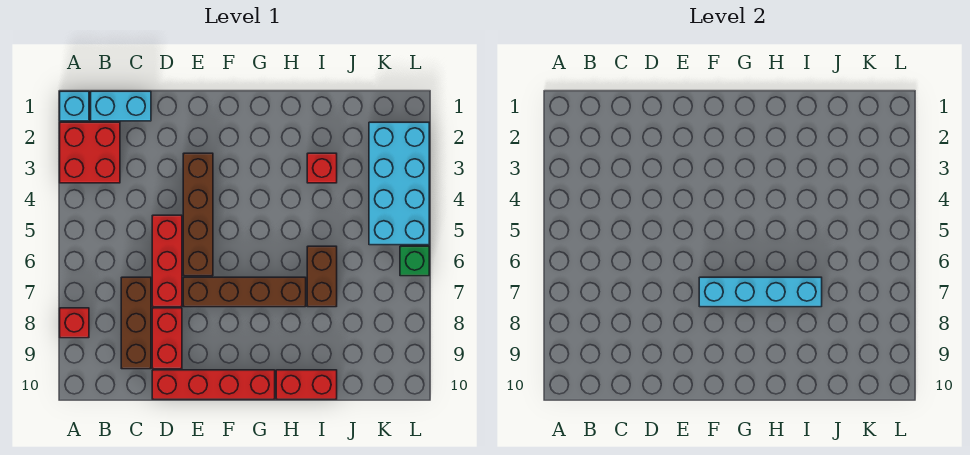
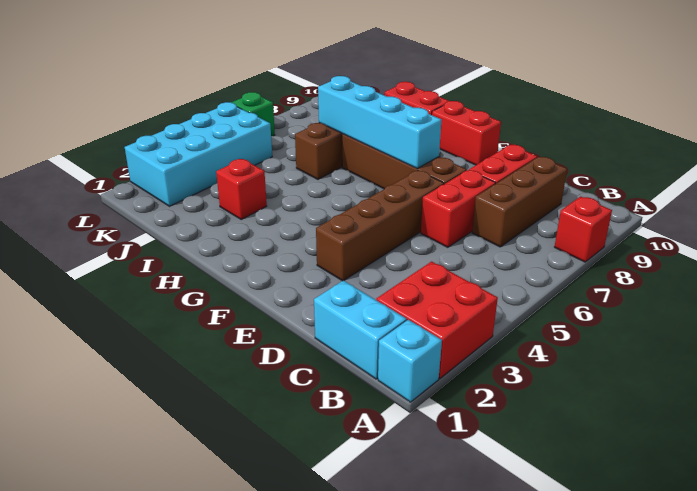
red 1x3 brick [152,215,182,307] -> red 1x2 brick [421,170,496,247]
red 1x4 brick [152,370,275,399] -> red 1x2 brick [432,101,501,165]

